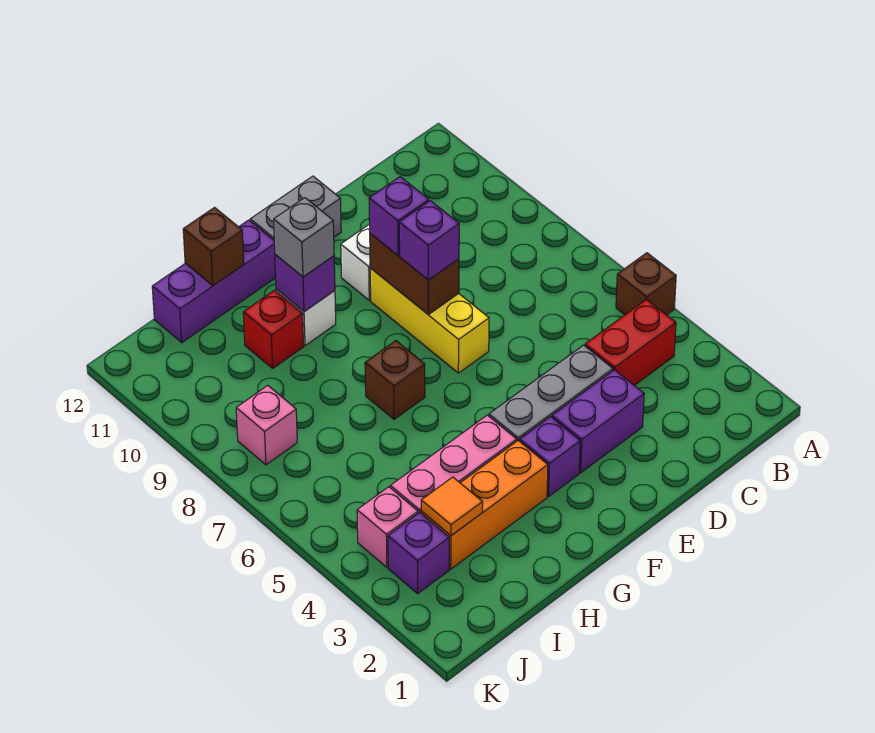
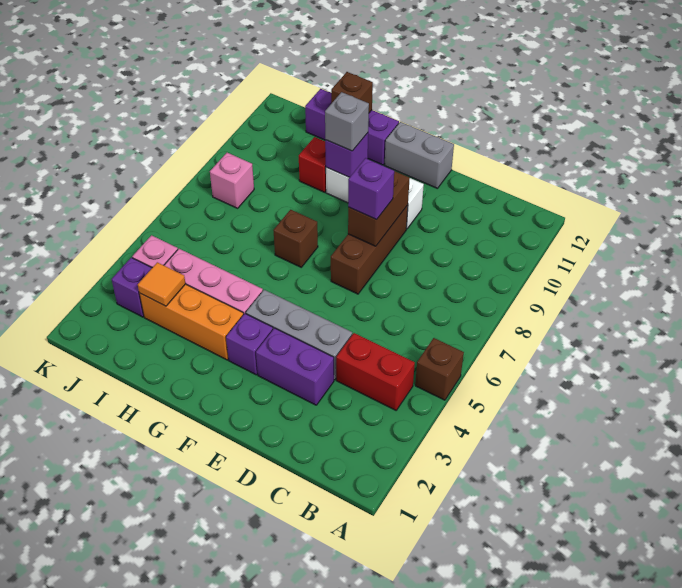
yellow 1x3 brick [370,268,489,373] -> brown 1x3 brick [331,205,408,294]
purple 1x1 brick [369,177,429,255] -> none

